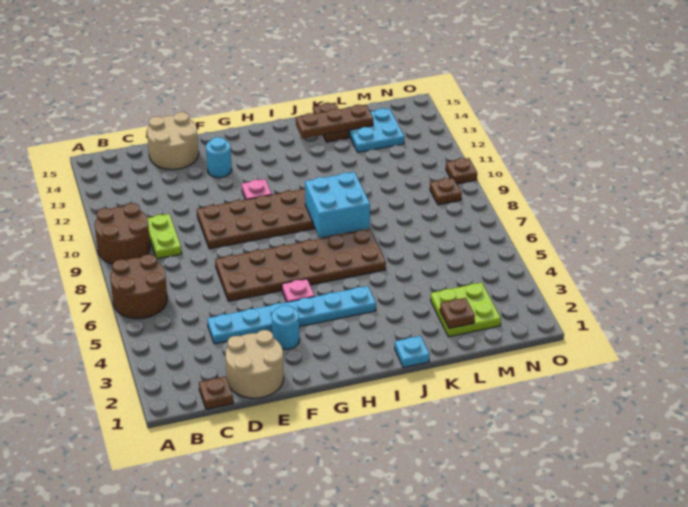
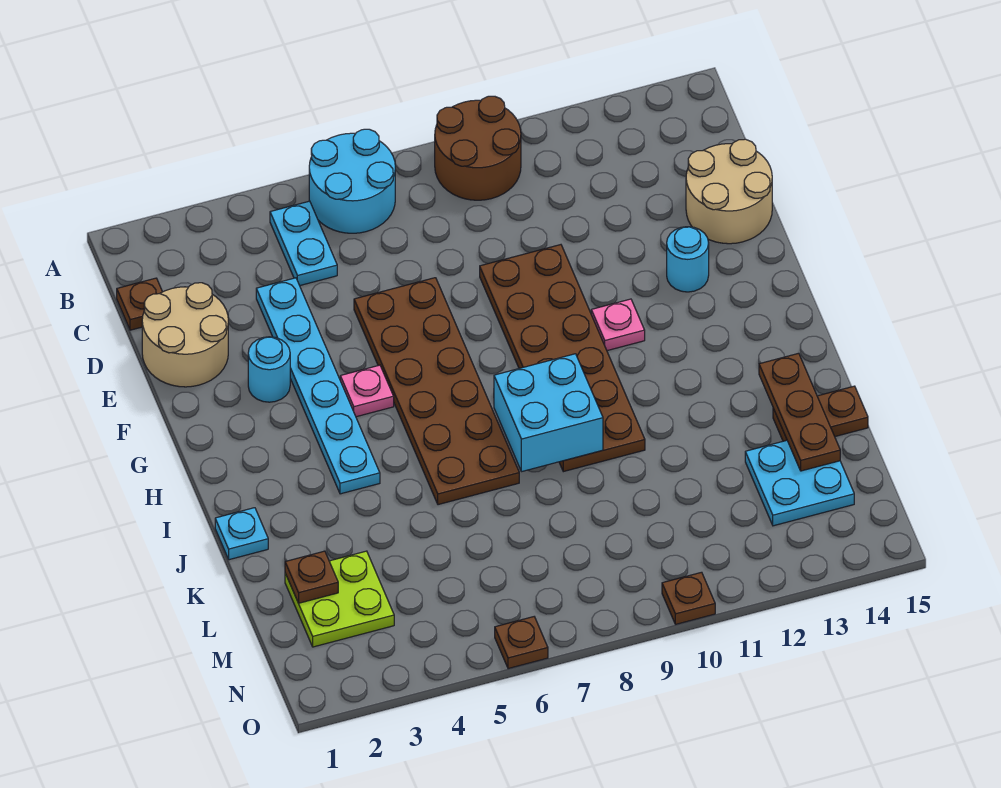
brown 2x2 round brick [110,254,167,319] -> cyan 2x2 round brick [309,129,395,233]
none -> cyan 1x2 plate [270,201,337,286]
lime 1x2 plate [147,214,182,259] -> none
brown 1x1 plate [430,178,462,205] -> brown 1x1 plate moved to [495,617,548,669]

